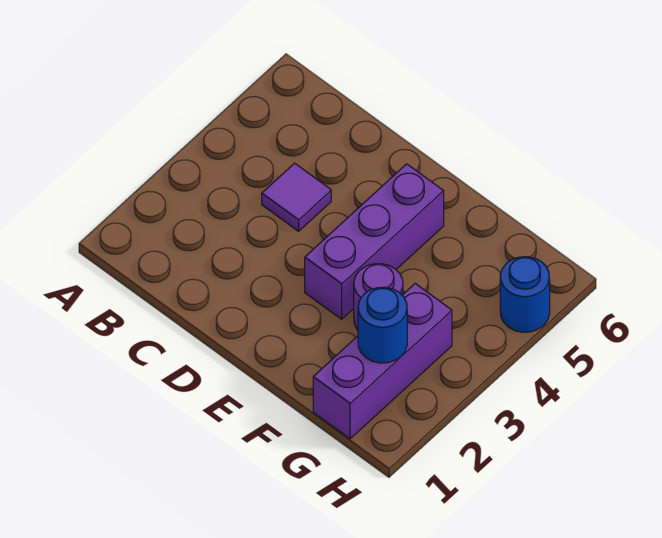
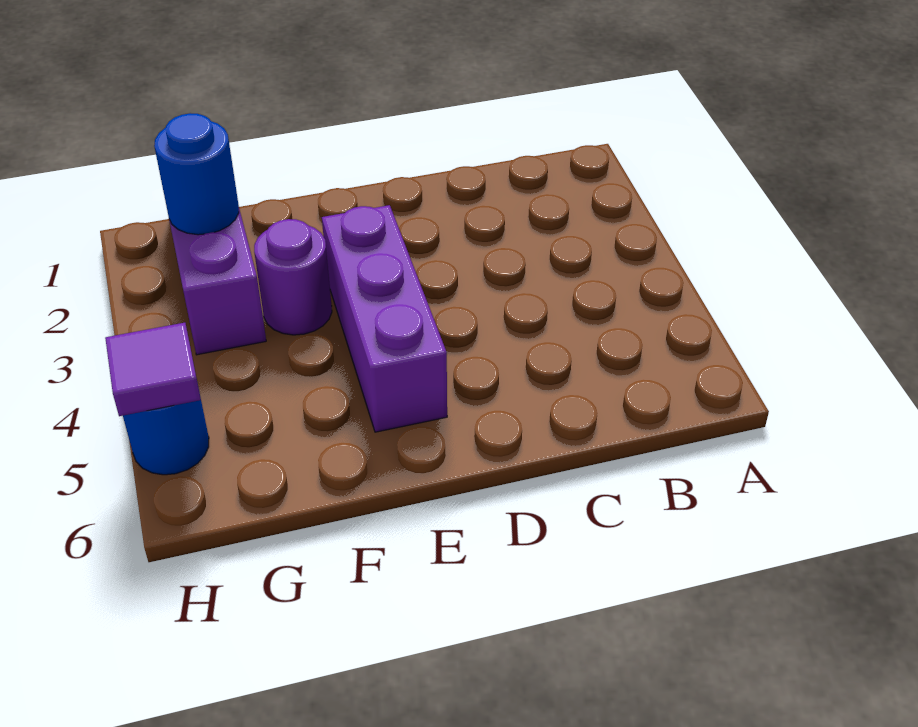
purple 1x1 tile [262,163,331,231] -> purple 1x1 tile moved to [105,323,201,416]

